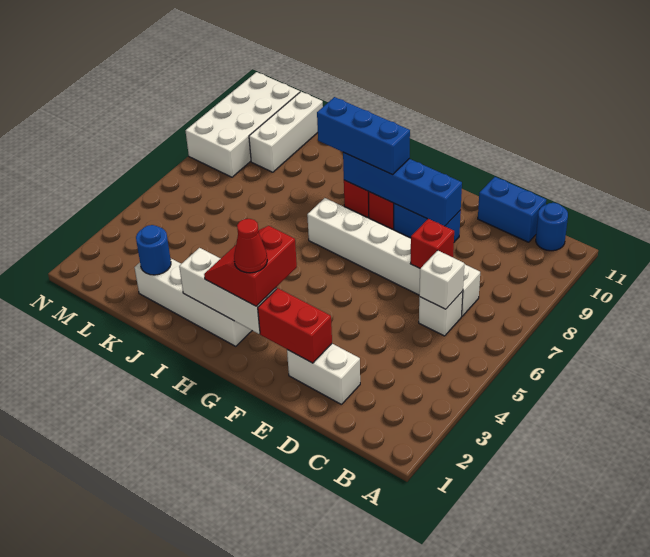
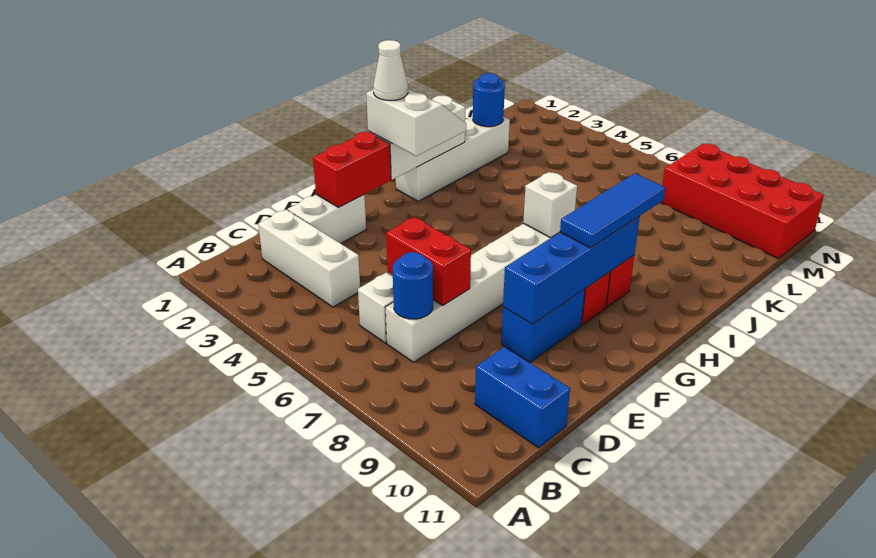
blue 1x1 round brick [536,203,568,251] -> blue 1x1 round brick moved to [393,252,433,319]
white 1x1 brick [419,250,464,309] -> white 1x1 brick moved to [523,172,577,238]
blue 1x2 brick [478,177,546,242] -> blue 1x2 brick turned to [475,347,570,448]
red 1x1 brick [410,219,454,268] -> red 1x2 brick [386,217,471,305]
red 2x2 slope [204,226,297,306] -> white 2x2 slope [366,89,466,156]
red 1x1 cone [234,219,267,273] -> white 1x1 cone [373,40,408,100]
blue 1x3 brick [317,97,410,175] -> blue 1x3 tile [560,173,665,248]
white 1x3 brick [249,92,323,172] -> white 1x3 brick moved to [258,210,360,307]
white 2x4 brick [185,72,300,177] -> red 2x4 brick [660,143,824,259]

